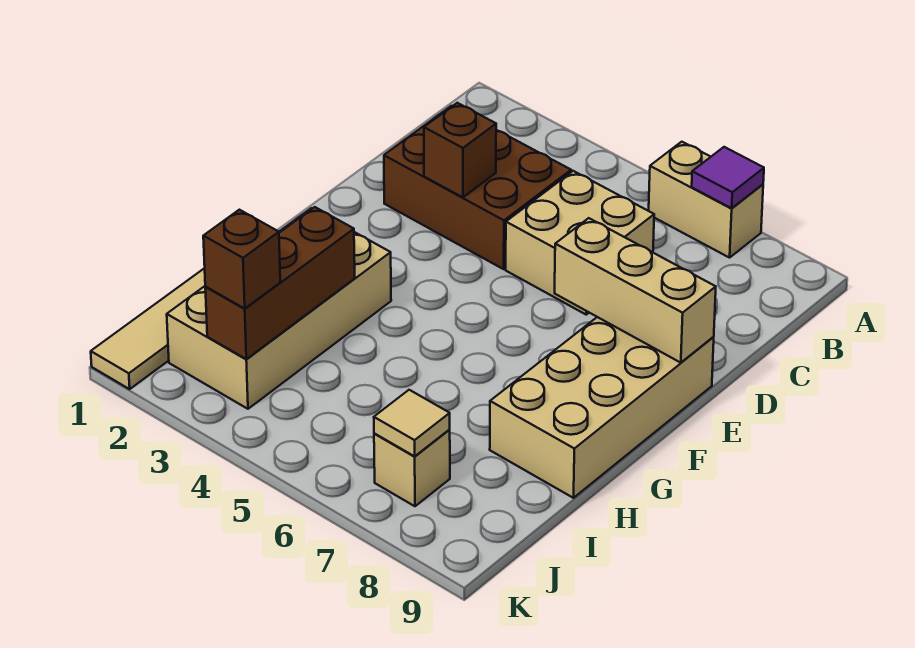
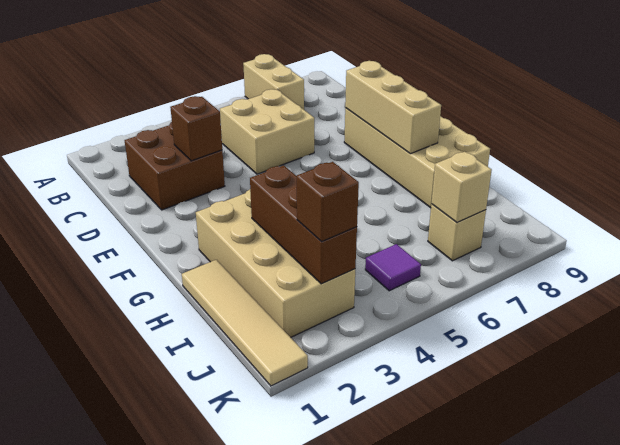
tan 1x2 brick [649,142,763,258] -> tan 1x2 brick turned to [243,54,304,109]
purple 1x1 tile [692,147,764,208] -> purple 1x1 tile moved to [365,244,421,291]
brown 2x3 brick [384,106,571,269] -> brown 2x2 brick [125,122,225,210]
tan 1x3 brick [555,218,716,363] -> tan 1x3 brick turned to [345,61,441,154]
tan 1x1 tile [374,390,450,456] -> tan 1x1 brick [431,152,492,223]

